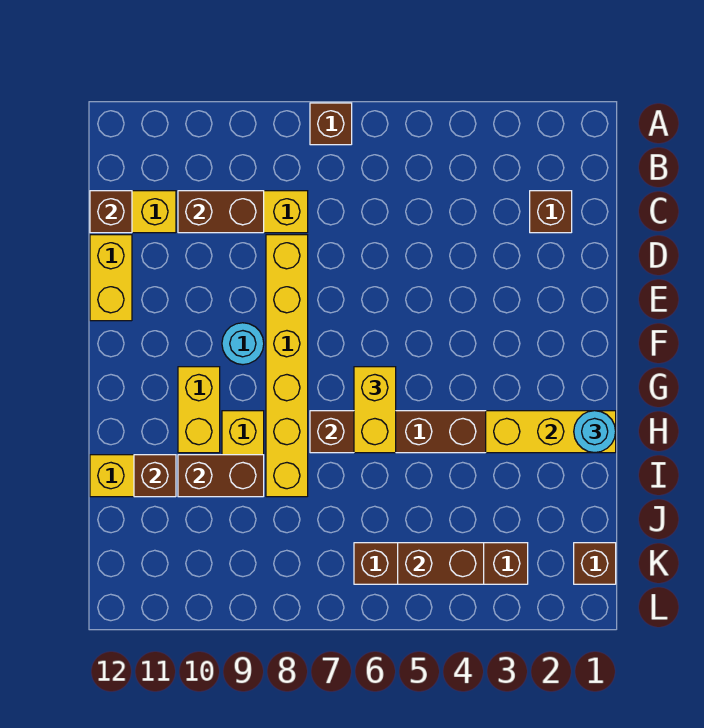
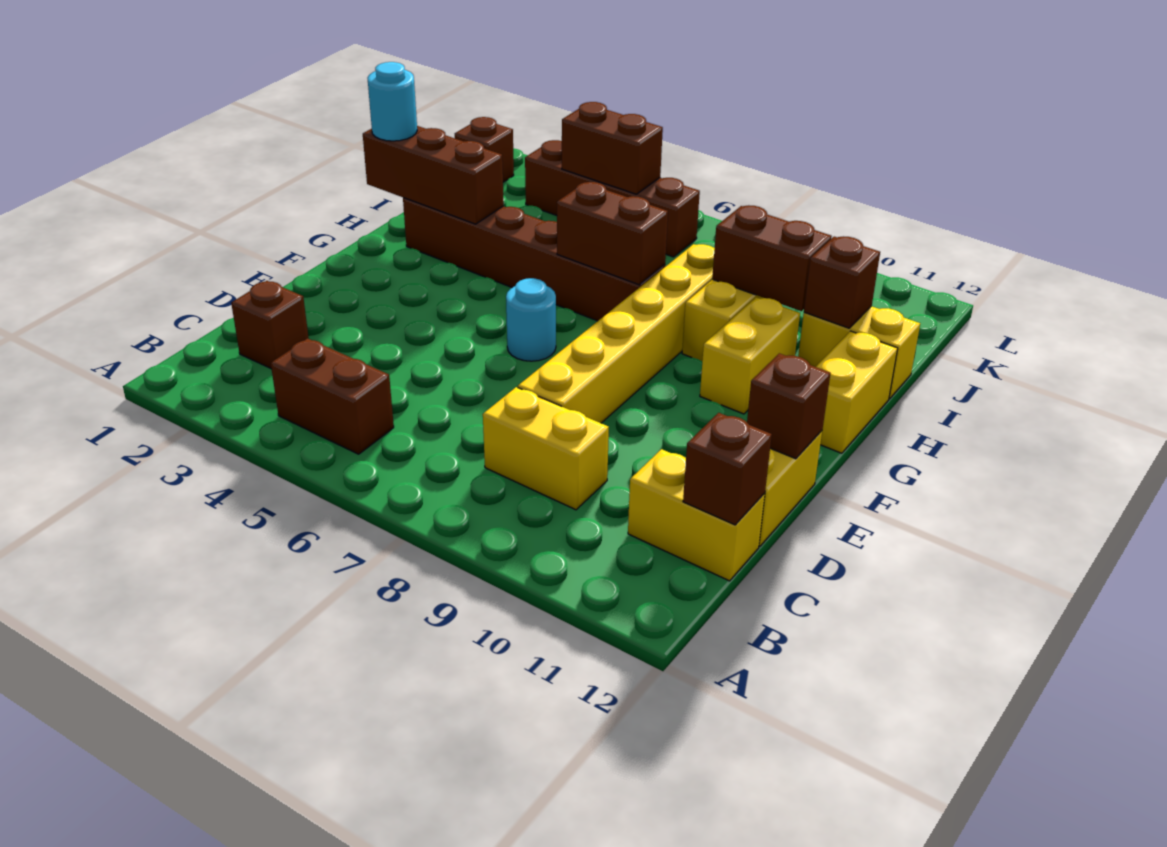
brown 1x1 brick [310,103,352,145] -> brown 1x1 brick moved to [747,353,830,459]
brown 1x2 brick [178,191,264,233] -> brown 1x2 brick moved to [271,338,394,454]
cyan 1x1 round brick [222,323,264,365] -> cyan 1x1 round brick moved to [506,278,556,361]
yellow 1x2 brick [354,367,396,453] -> yellow 1x2 brick moved to [816,331,898,453]
yellow 1x3 brick [486,411,616,453] -> brown 1x3 brick [363,126,504,224]

